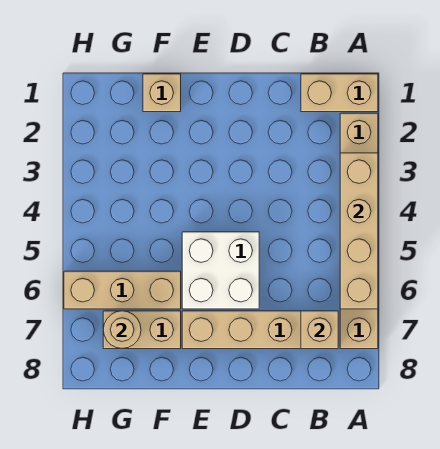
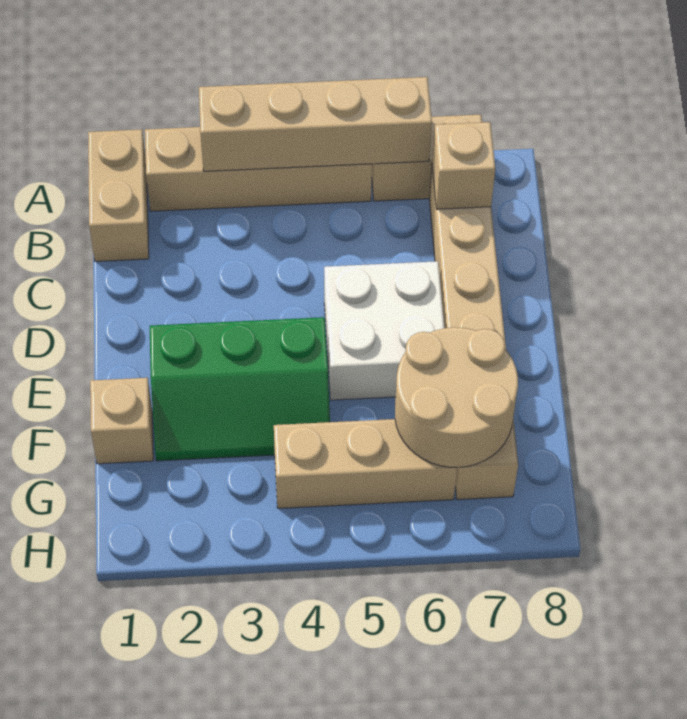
none -> green 2x3 slope [150,317,330,461]
tan 1x3 brick [64,271,181,309] -> tan 1x3 brick turned to [274,419,457,508]
tan 1x1 round brick [103,311,141,348] -> tan 2x2 round brick [395,327,518,467]

